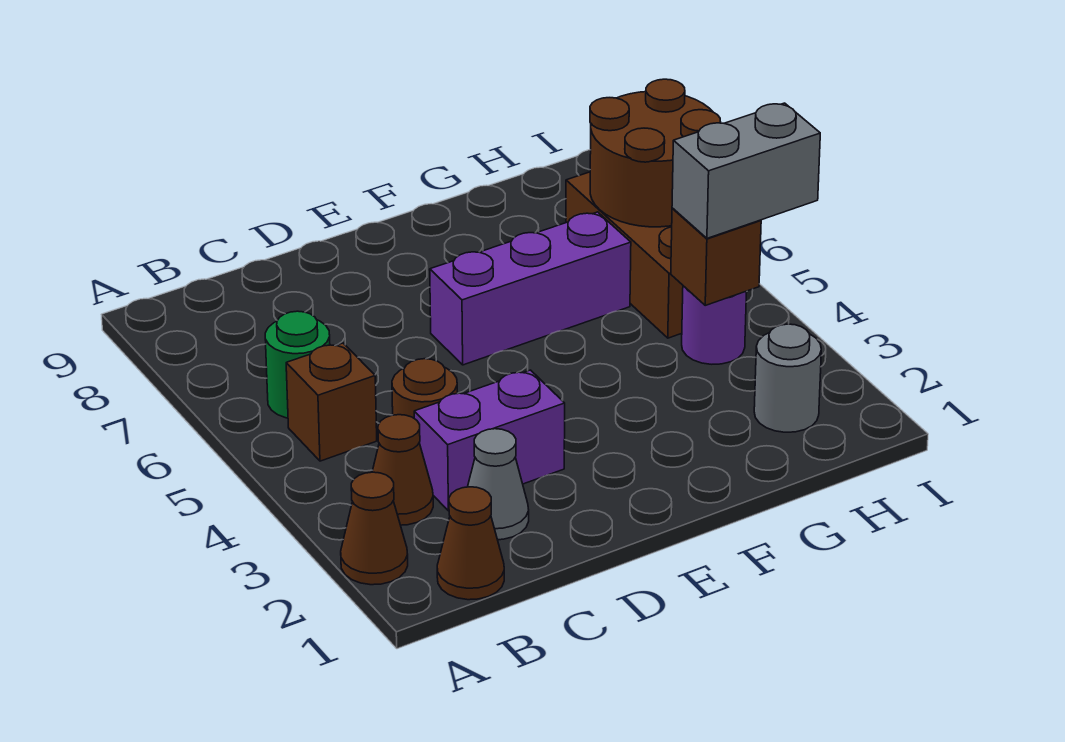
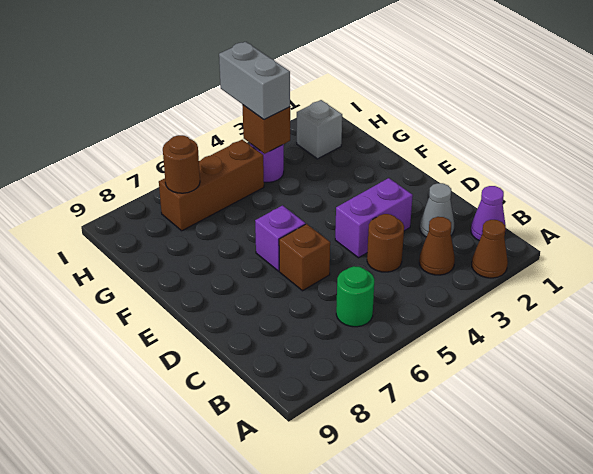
brown 1x1 cone [437,487,504,600] -> purple 1x1 cone [471,186,506,241]
brown 1x1 brick [286,343,377,461] -> brown 1x1 brick moved to [279,224,330,291]
purple 1x2 brick [414,370,565,511] -> purple 1x2 brick turned to [335,178,413,258]
purple 1x3 brick [430,212,631,365] -> purple 1x1 brick [255,205,305,271]
grey 1x1 round brick [754,324,821,432] -> grey 1x1 brick [297,100,342,159]
brown 2x2 round brick [590,79,721,227] -> brown 1x1 round brick [163,135,200,193]

